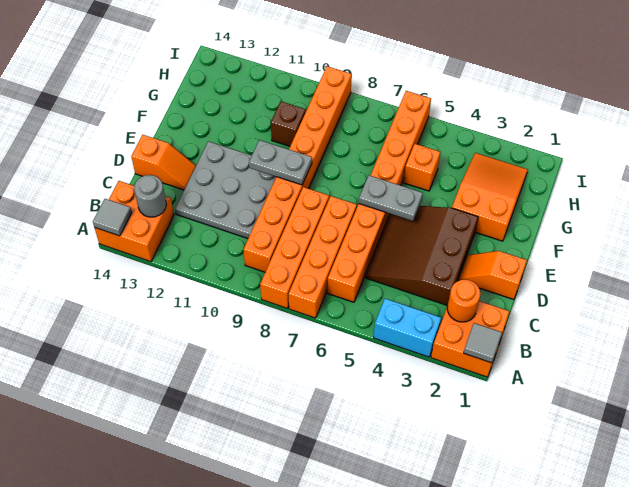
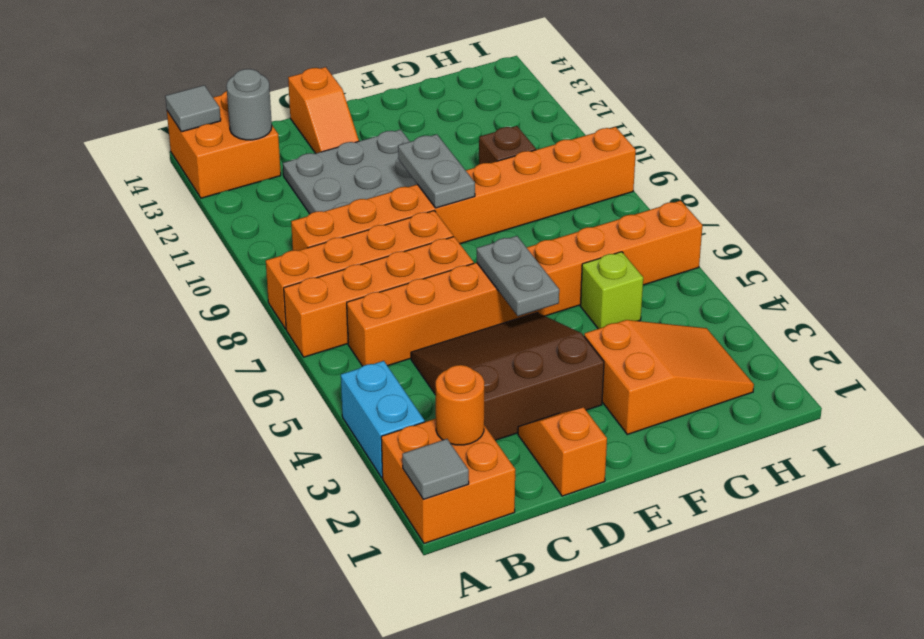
orange 1x1 brick [404,144,440,191] -> lime 1x1 brick [580,252,643,329]

